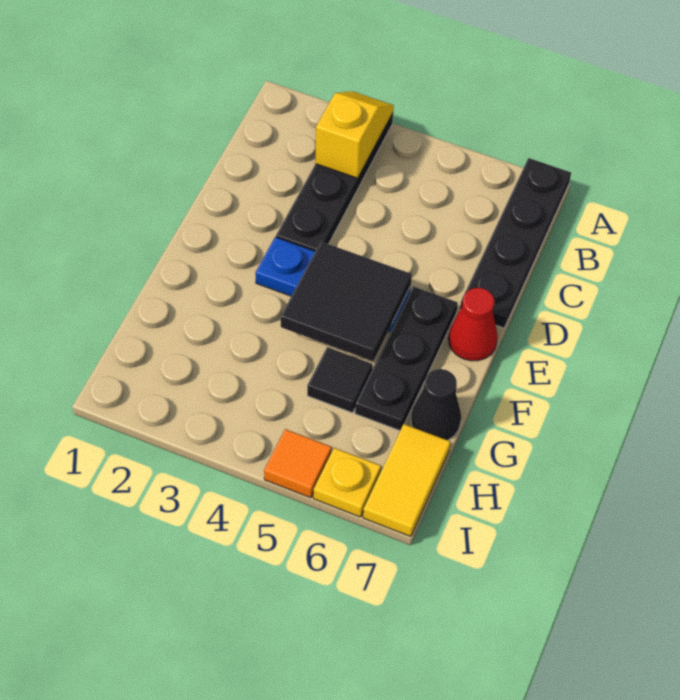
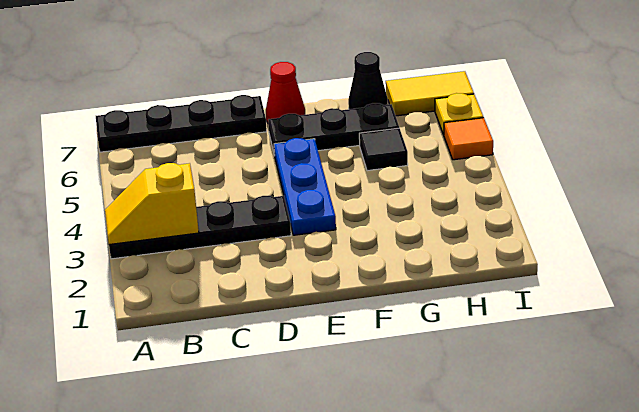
black 2x2 tile [281,242,412,361] -> none

